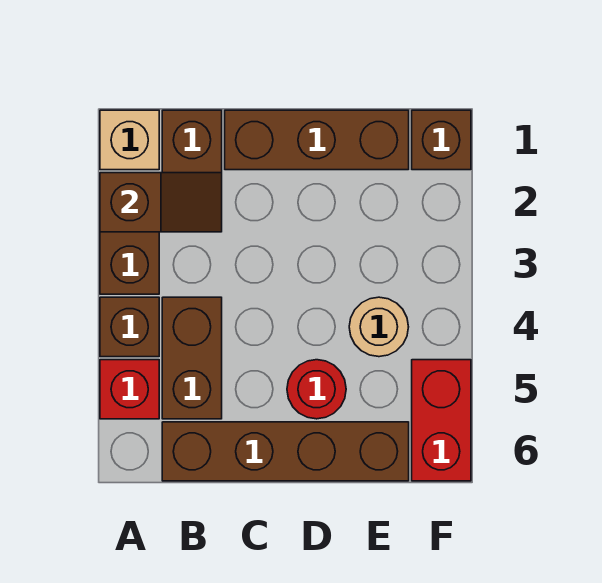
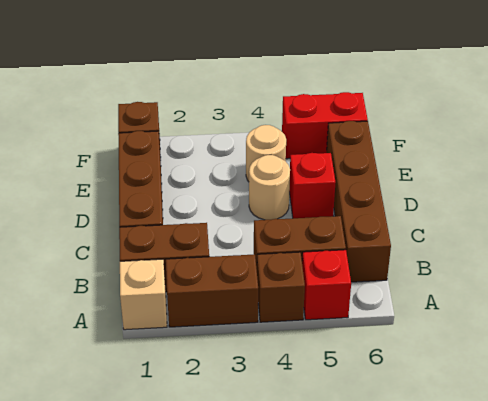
brown 1x2 slope [100,173,222,232] -> none
none -> tan 1x1 round brick [249,155,290,220]
red 1x1 round brick [287,360,346,419] -> red 1x1 brick [289,153,336,218]

